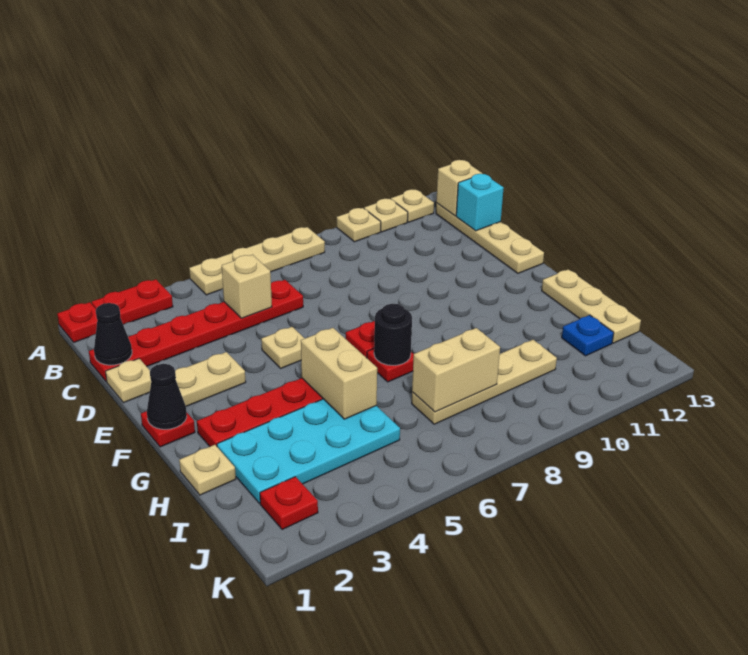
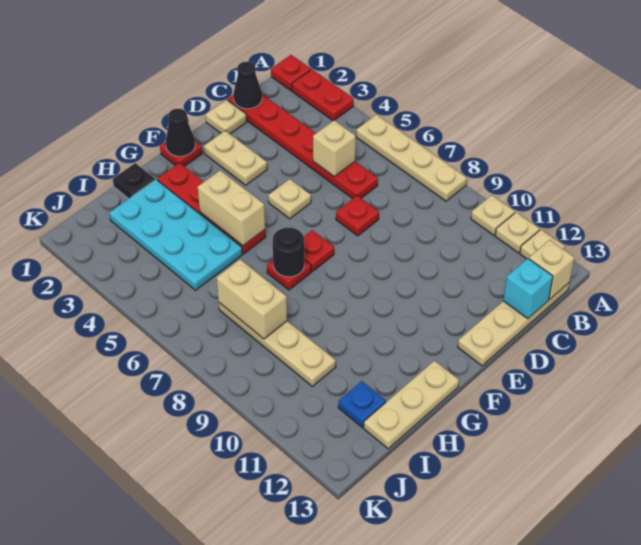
tan 1x2 brick [301,328,377,419] -> tan 1x2 brick turned to [198,170,265,246]
tan 1x1 plate [179,445,236,495] -> black 1x1 plate [113,163,155,199]
red 1x1 plate [260,477,318,530] -> red 1x1 plate moved to [336,196,379,236]

